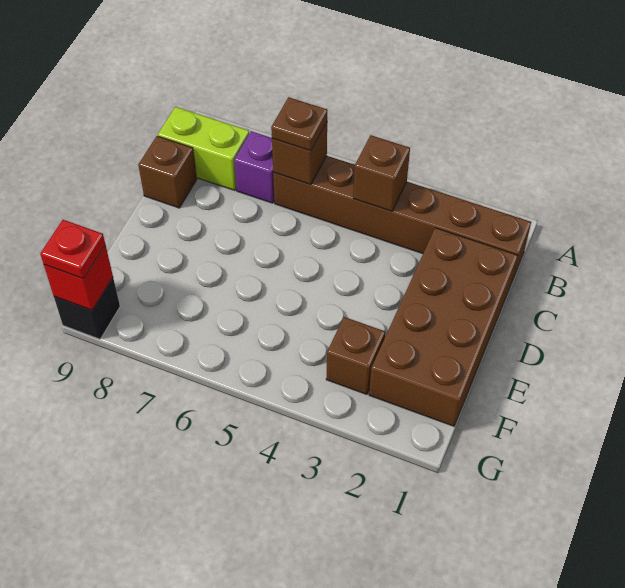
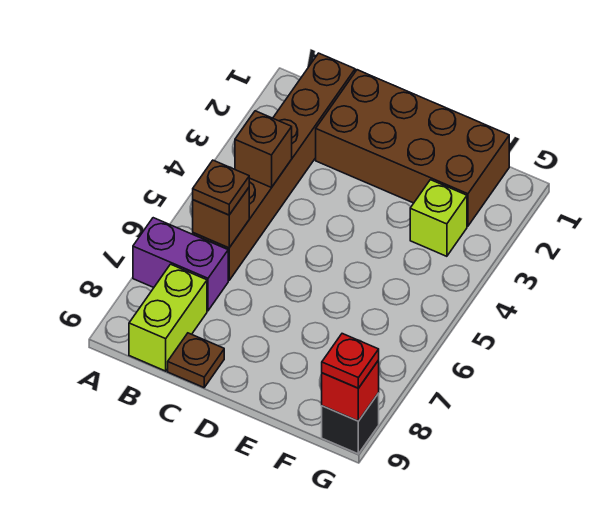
purple 1x1 brick [234,131,274,203] -> purple 1x2 brick [133,218,228,311]
brown 1x1 brick [138,136,197,208] -> brown 1x1 plate [168,333,224,388]
brown 1x1 brick [326,317,385,394] -> lime 1x1 brick [410,180,467,256]

